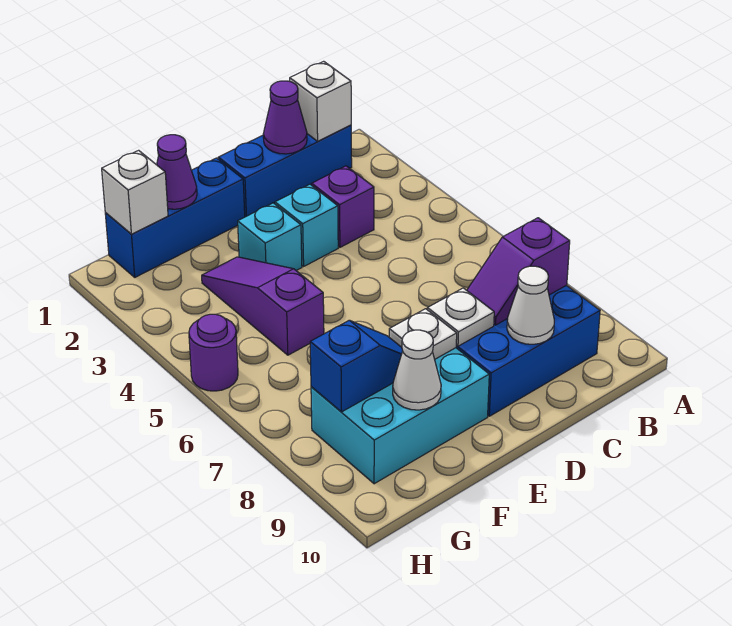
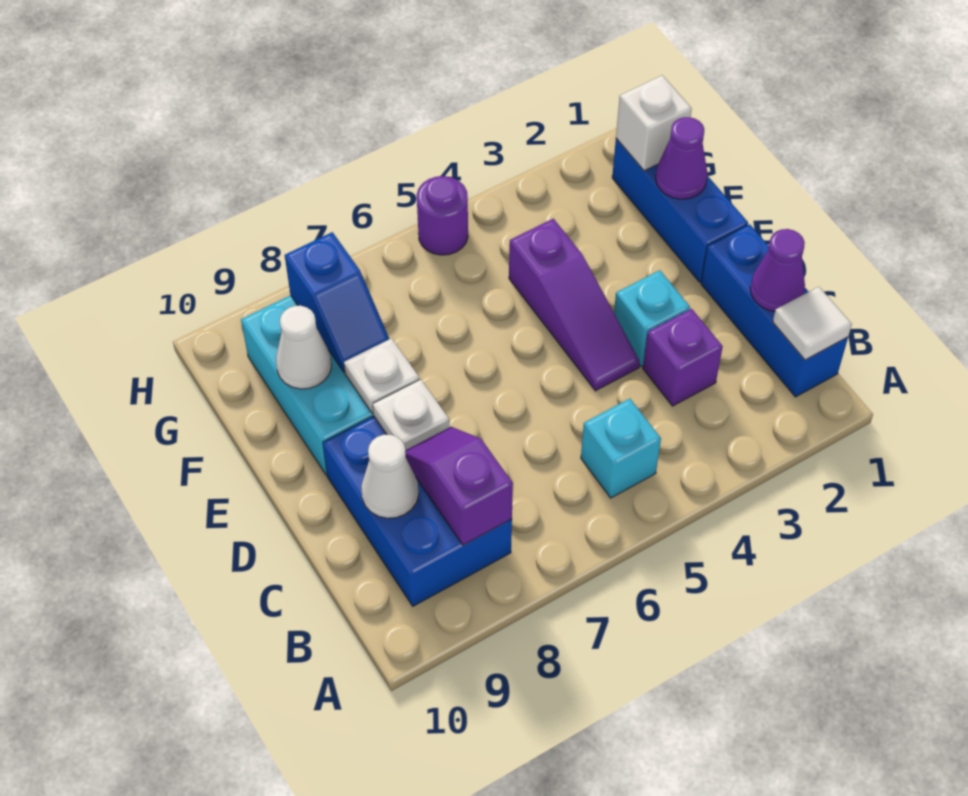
white 1x1 brick [290,61,351,141] -> white 1x1 tile [773,287,852,360]
cyan 1x1 brick [238,203,302,271] -> cyan 1x1 brick moved to [581,398,661,498]
purple 1x3 slope [202,257,324,355] -> purple 1x3 slope turned to [509,219,640,391]

